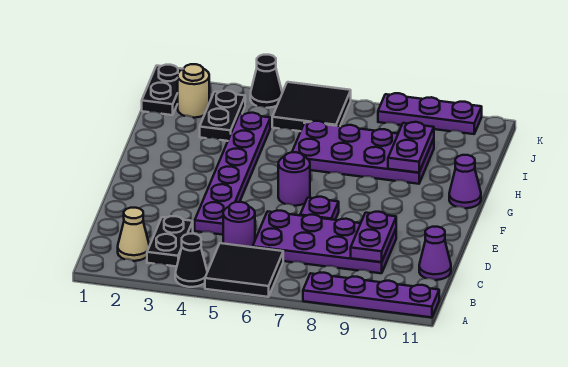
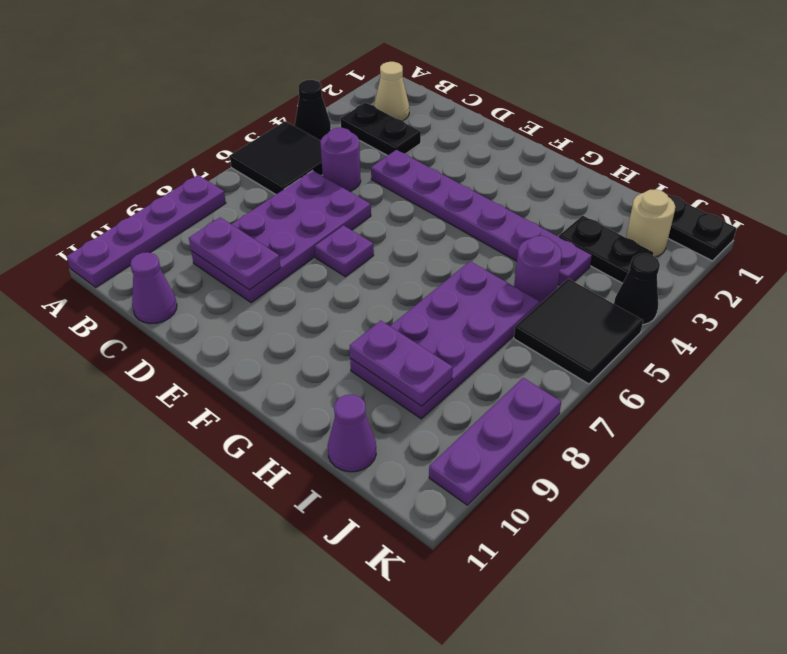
purple 1x1 round brick [278,152,310,206] -> purple 1x1 round brick moved to [514,236,562,304]
purple 1x1 cone [449,155,481,208] -> purple 1x1 cone moved to [328,395,376,472]

